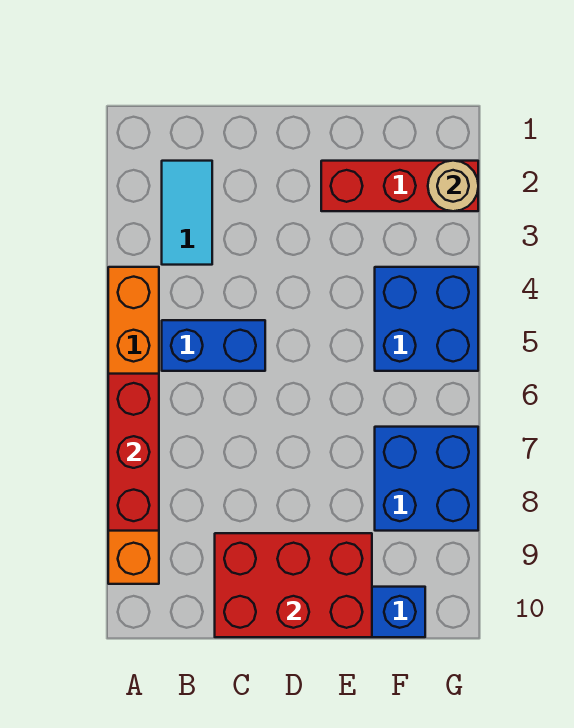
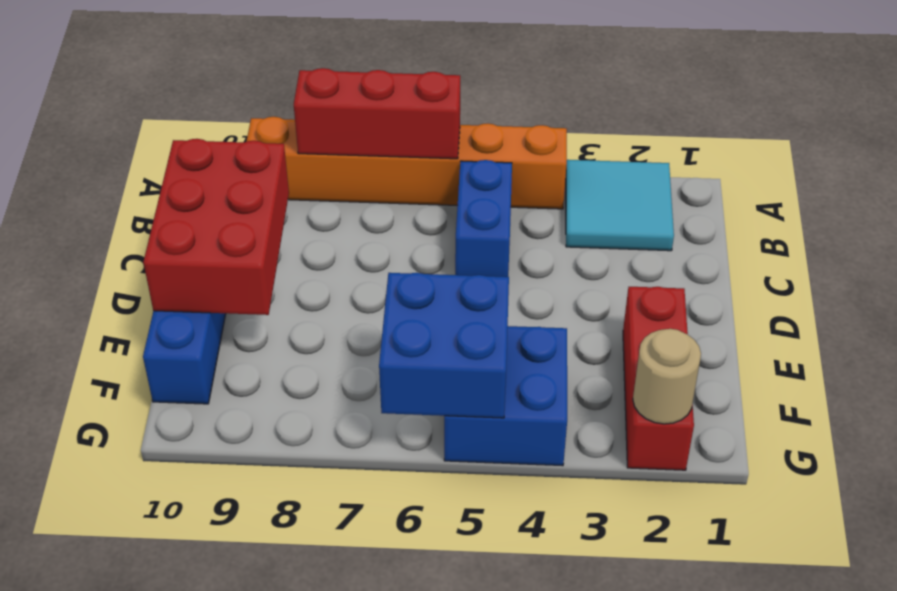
cyan 1x2 tile [162,161,212,265] -> cyan 2x2 tile [566,160,674,251]
blue 2x2 brick [375,427,478,531] -> blue 2x2 brick moved to [379,273,509,418]

